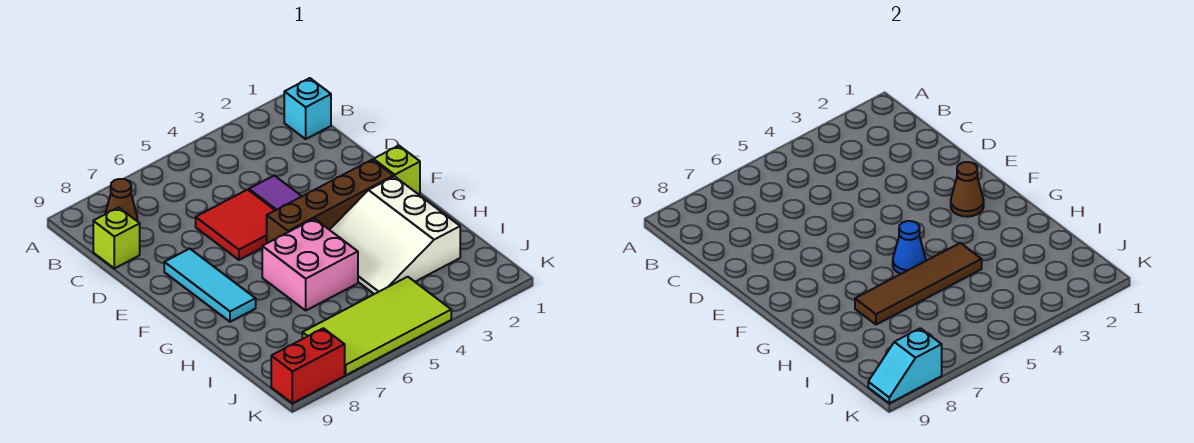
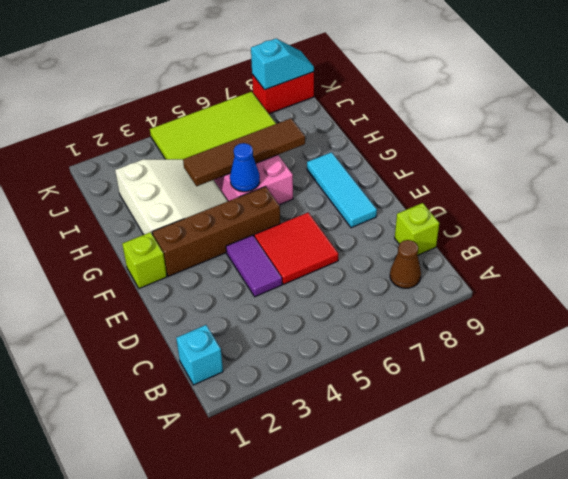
brown 1x1 cone [951,162,984,217] -> none

